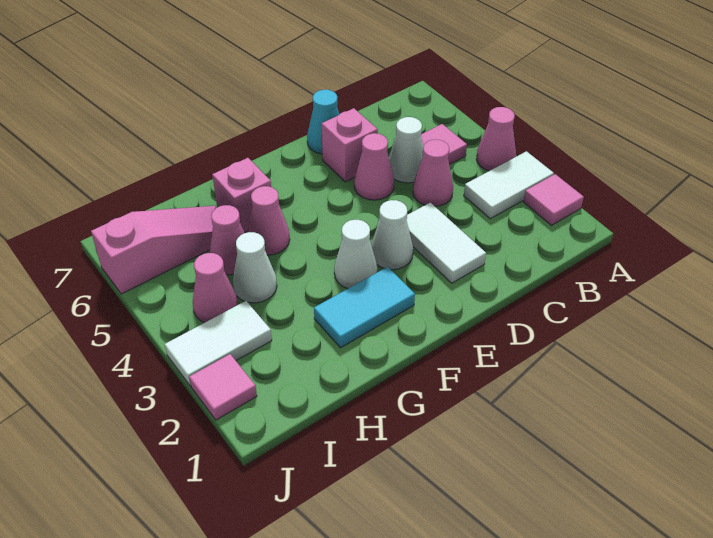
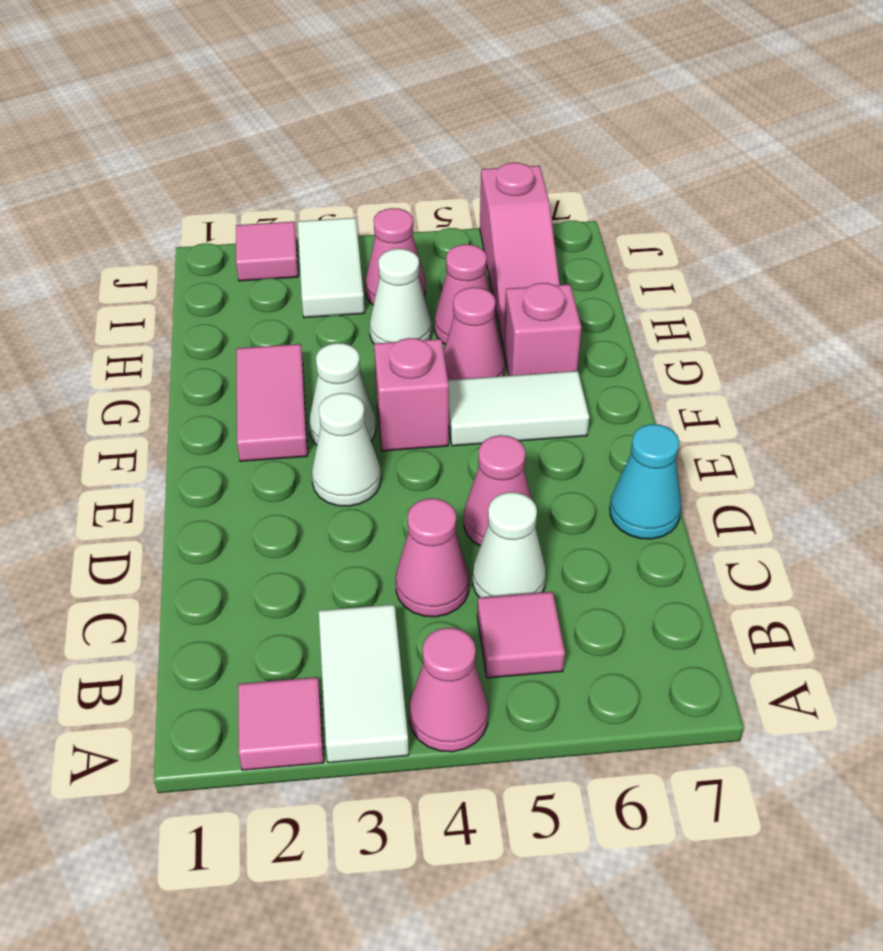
white 1x2 tile [406,203,486,283] -> white 1x2 tile moved to [448,371,589,446]
pink 1x1 brick [321,108,378,182] -> pink 1x1 brick moved to [374,338,449,451]
cyan 1x2 tile [314,267,415,348] -> pink 1x2 tile [237,344,308,461]

